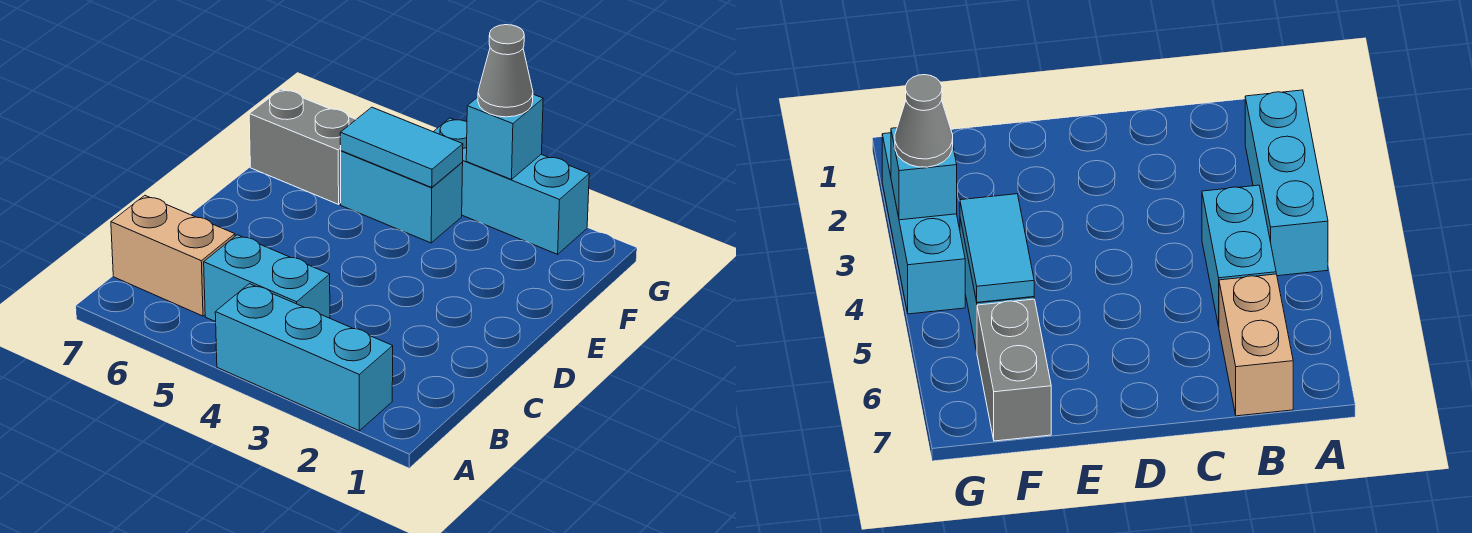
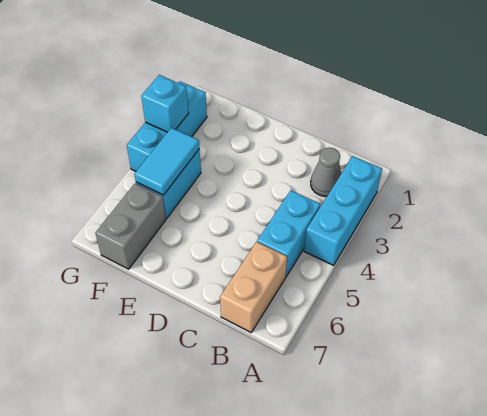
grey 1x1 cone [478,25,533,117] -> grey 1x1 cone moved to [311,147,341,197]

